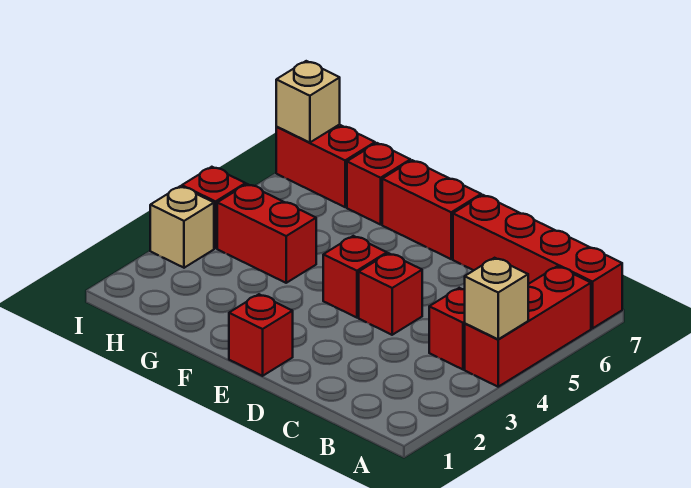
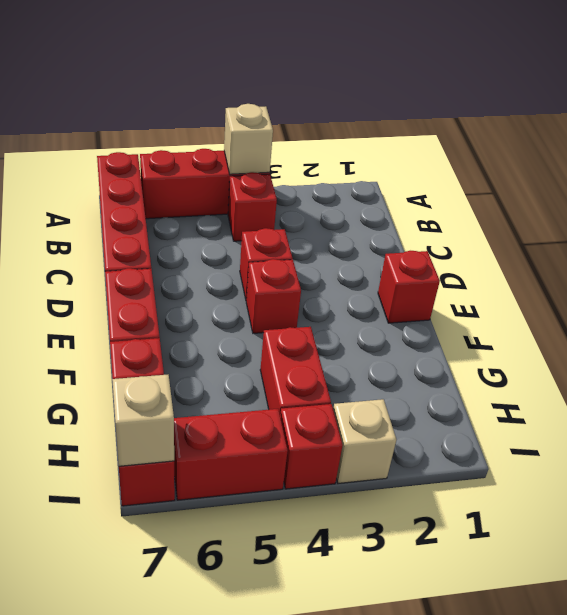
none -> red 1x2 brick [174,409,288,500]

